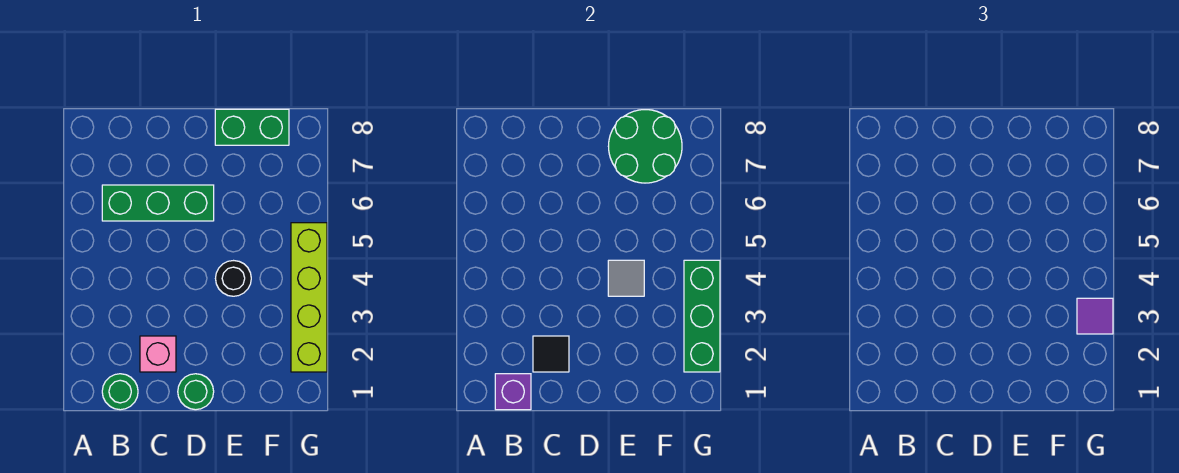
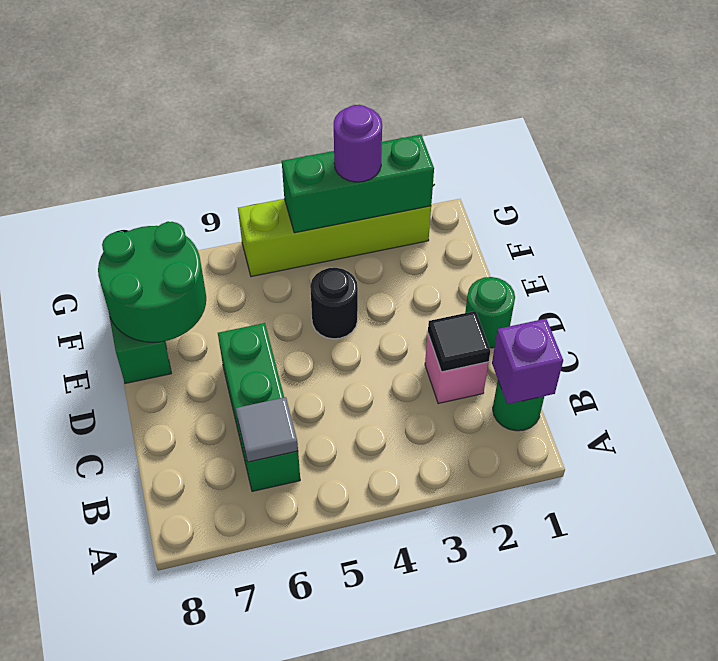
grey 1x1 tile [608,260,644,296] -> grey 1x1 tile moved to [236,397,298,462]
purple 1x1 tile [1077,298,1113,334] -> purple 1x1 round brick [334,105,382,182]

